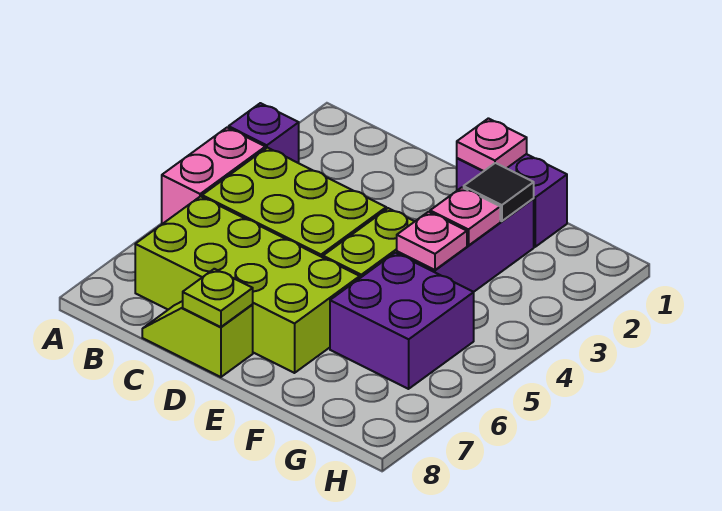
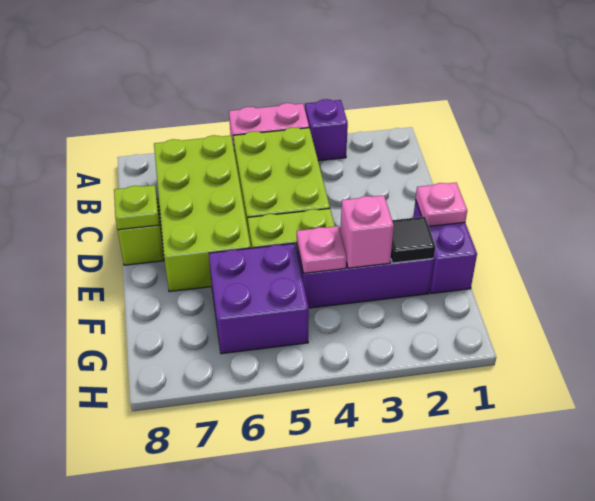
pink 1x1 plate [430,188,500,246] -> pink 1x1 brick [340,195,394,268]

